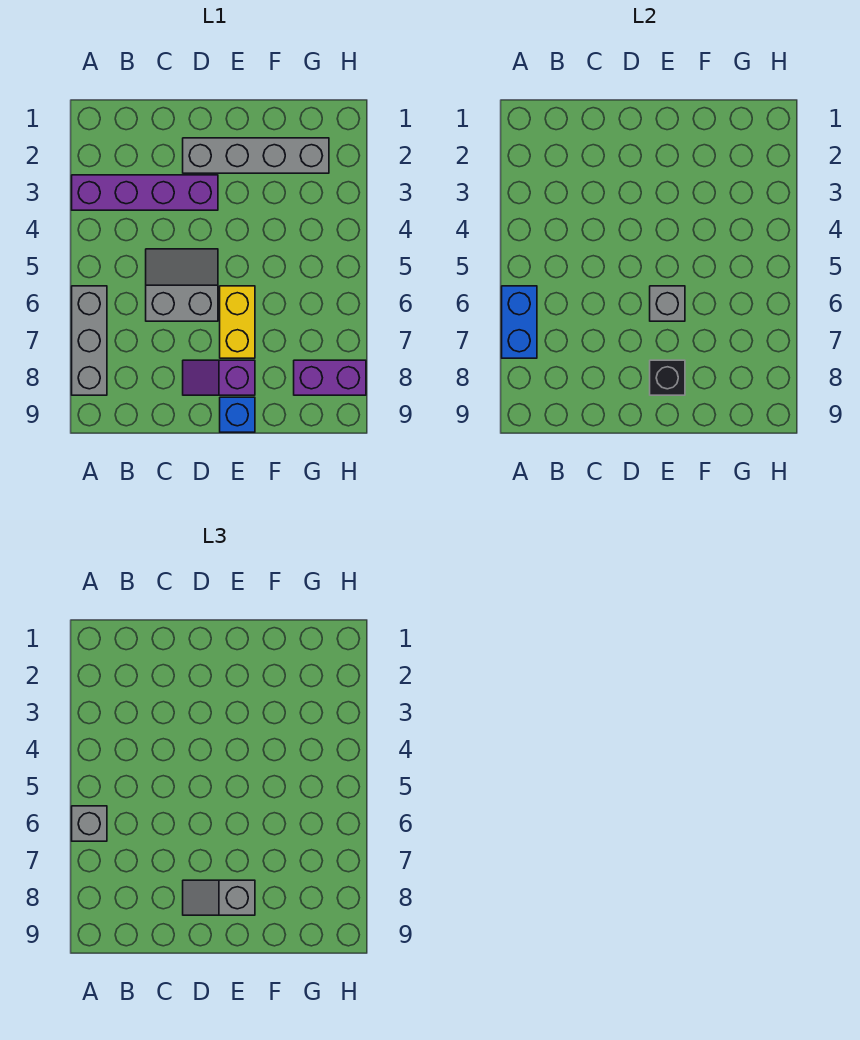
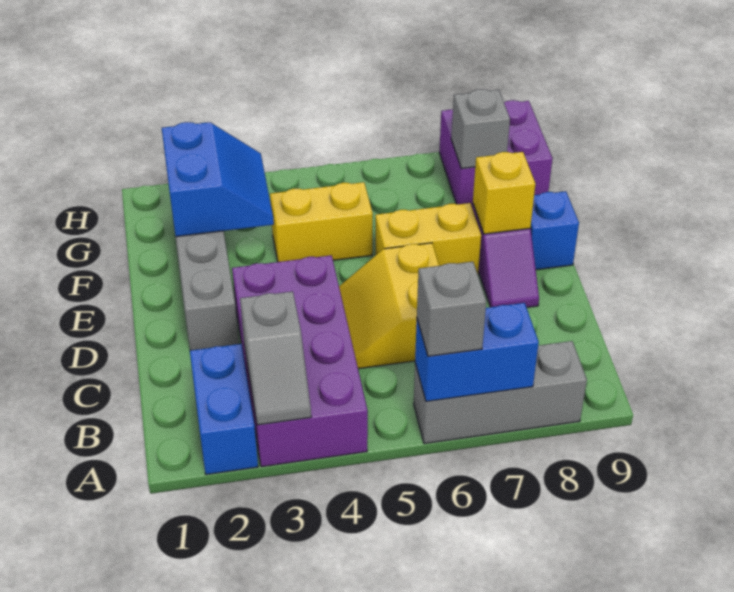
none -> blue 1x2 brick [190,344,258,475]
purple 1x4 brick [72,175,218,210] -> purple 2x4 brick [232,255,368,467]
grey 2x2 slope [146,249,218,321] -> yellow 2x2 slope [339,243,439,369]
grey 1x2 slope [183,880,255,915] -> grey 1x2 slope moved to [240,291,311,425]
grey 1x1 brick [650,286,685,321] -> grey 1x1 brick moved to [451,89,510,169]
black 1x1 brick [650,360,685,395] -> yellow 1x1 brick [473,152,535,234]
none -> blue 2x2 slope [162,122,274,237]
none -> yellow 1x2 brick [270,182,373,262]
purple 1x2 brick [294,360,366,395] -> purple 2x2 brick [439,100,552,206]

